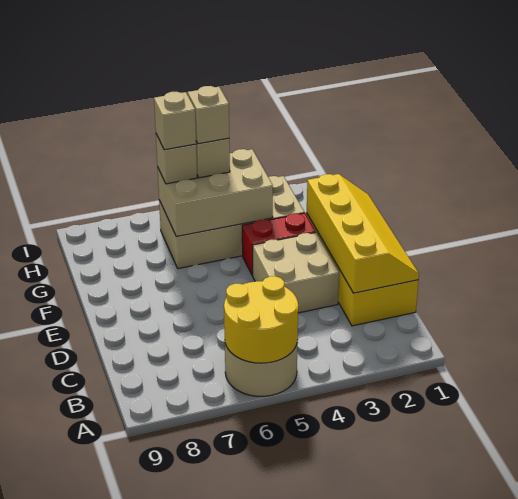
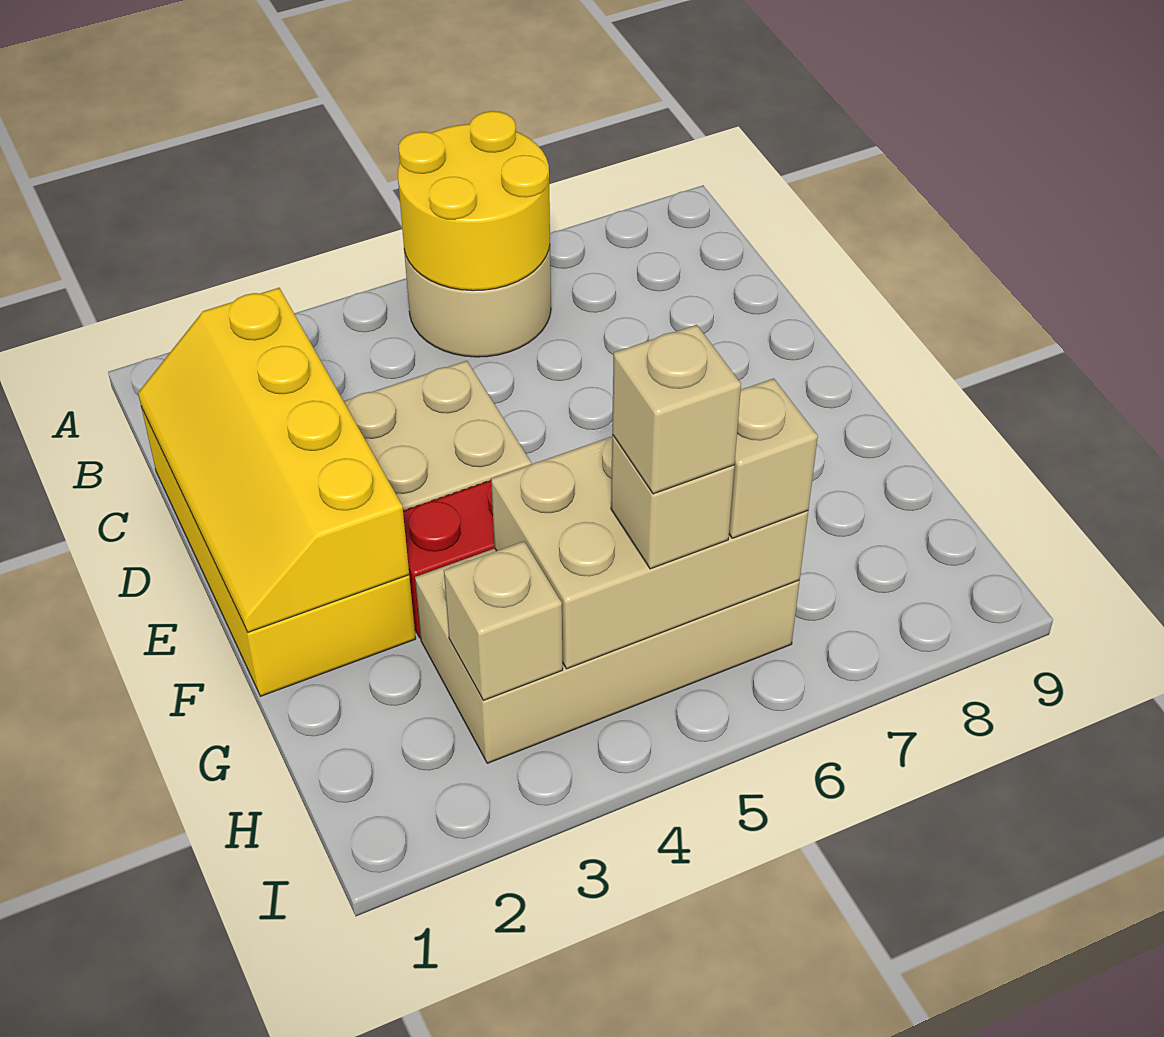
tan 1x1 brick [154,92,196,150] -> tan 1x1 brick moved to [444,541,563,700]

